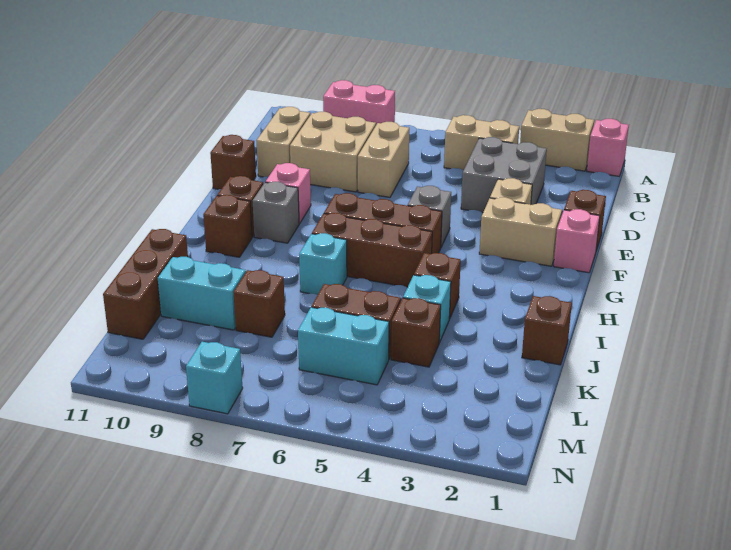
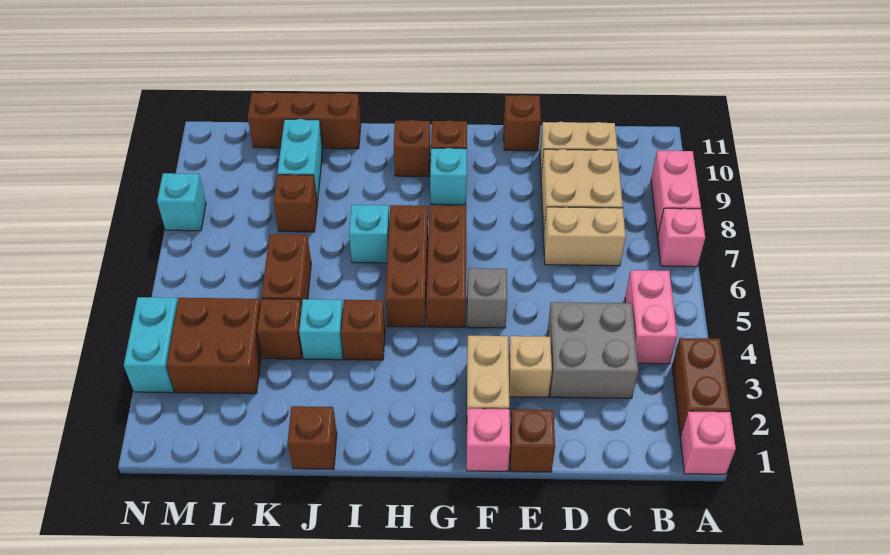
tan 1x2 brick [520,109,594,171] -> brown 1x2 brick [672,338,730,436]
tan 1x2 brick [444,115,519,170] -> pink 1x2 brick [625,270,677,364]
pink 1x1 brick [266,163,311,223] -> pink 1x1 brick moved to [658,208,705,267]
grey 1x1 brick [253,182,300,243] -> cyan 1x1 brick [430,148,467,205]
none -> brown 2x2 brick [167,298,262,394]
cyan 1x2 brick [298,307,389,385] -> cyan 1x2 brick moved to [124,297,178,393]

